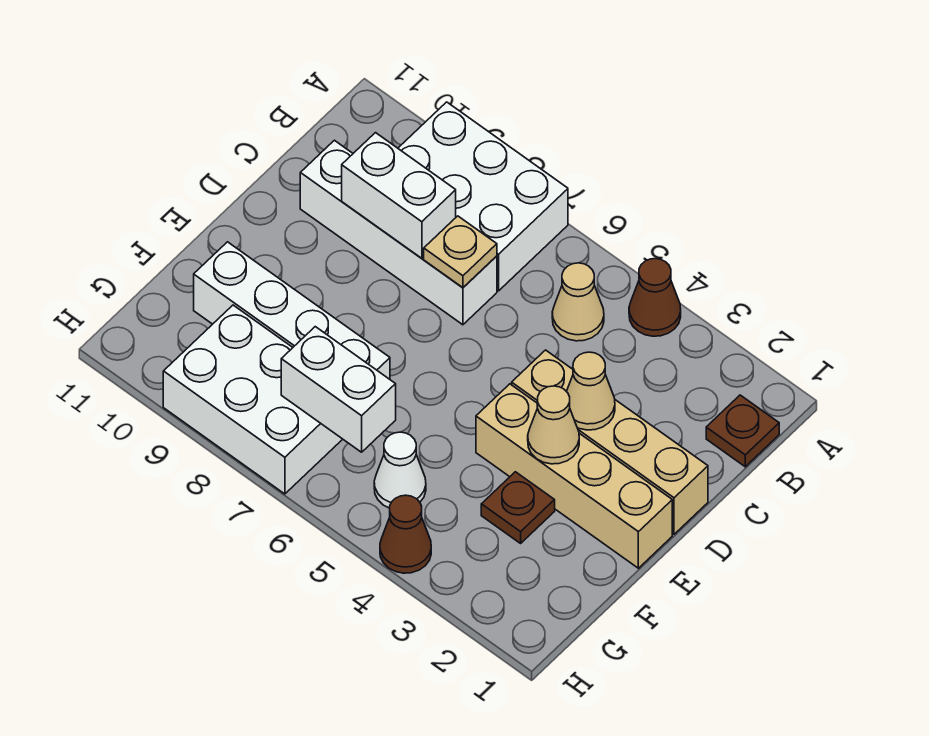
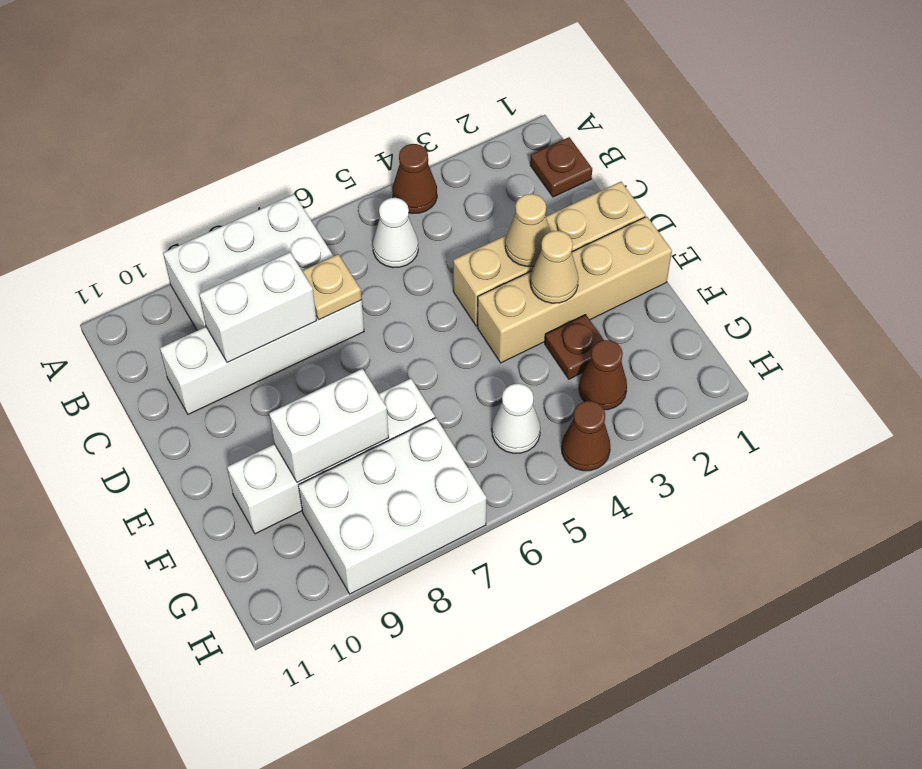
tan 1x1 cone [552,263,604,341] -> white 1x1 cone [373,198,418,268]
none -> brown 1x1 cone [579,340,627,410]
white 1x2 brick [281,327,396,452] -> white 1x2 brick moved to [269,369,389,483]

